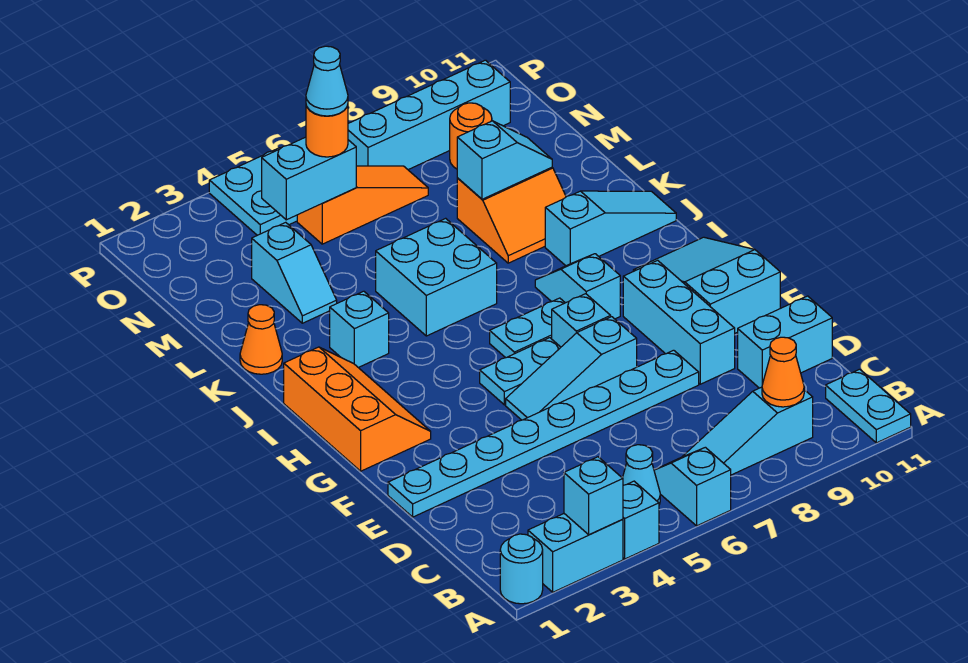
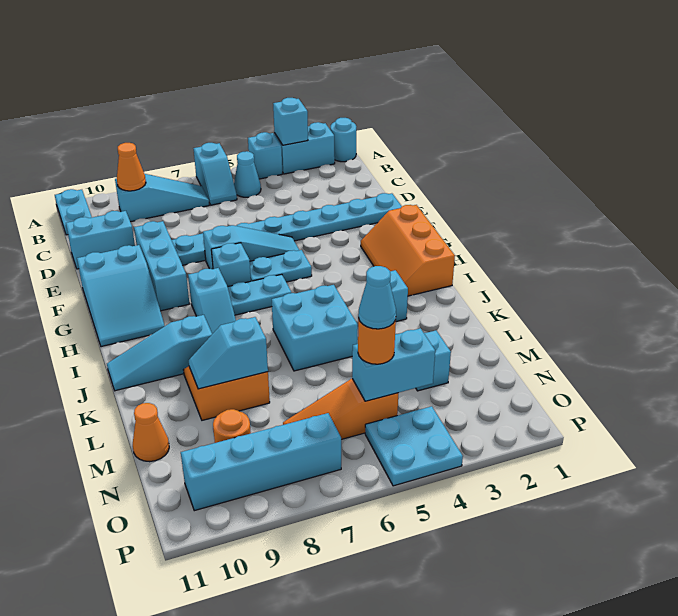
orange 1x1 cone [240,305,282,374] -> orange 1x1 cone moved to [133,403,169,462]

